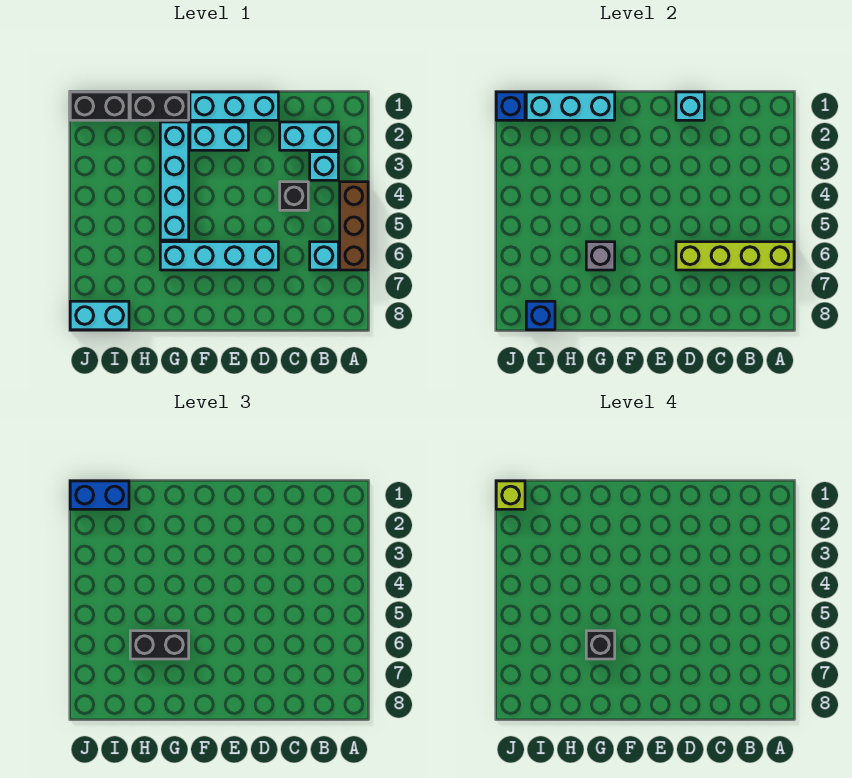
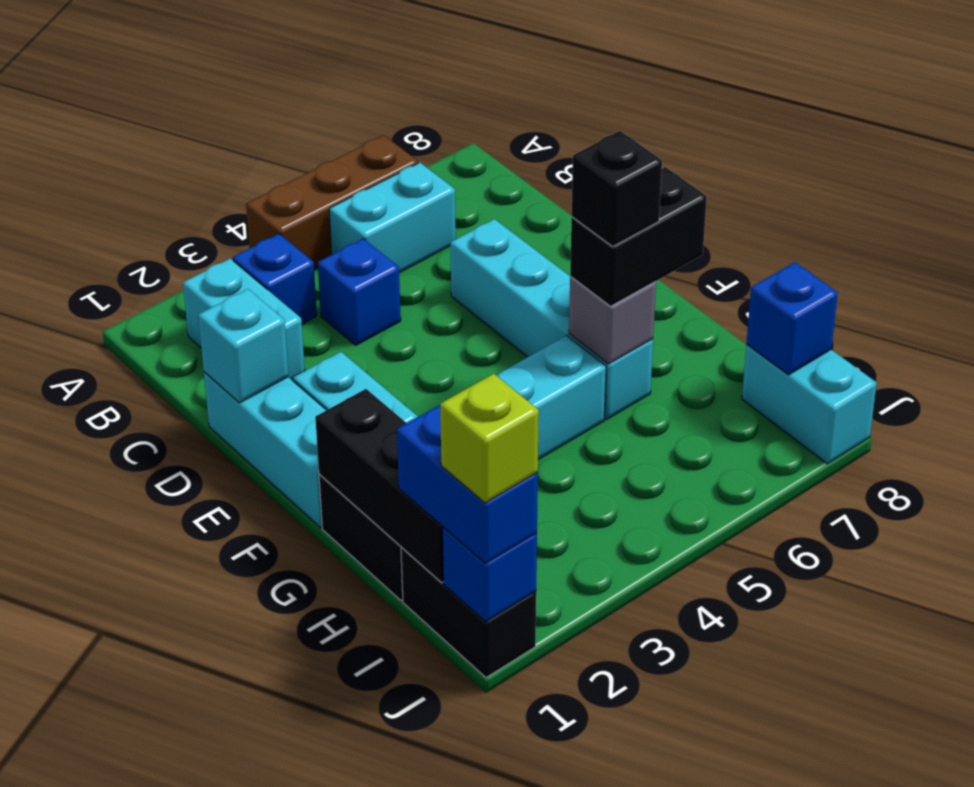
lime 1x4 brick [676,242,794,270] -> none
cyan 1x1 brick [310,152,338,180] -> blue 1x1 brick [233,234,317,324]
cyan 1x1 brick [310,242,338,270] -> cyan 1x2 brick [329,163,456,273]
black 1x1 brick [280,182,308,210] -> blue 1x1 brick [318,239,401,345]
cyan 1x3 brick [526,92,615,120] -> black 1x3 brick [315,389,444,583]
black 1x2 brick [130,631,189,659] -> black 1x2 brick turned to [570,167,707,306]

